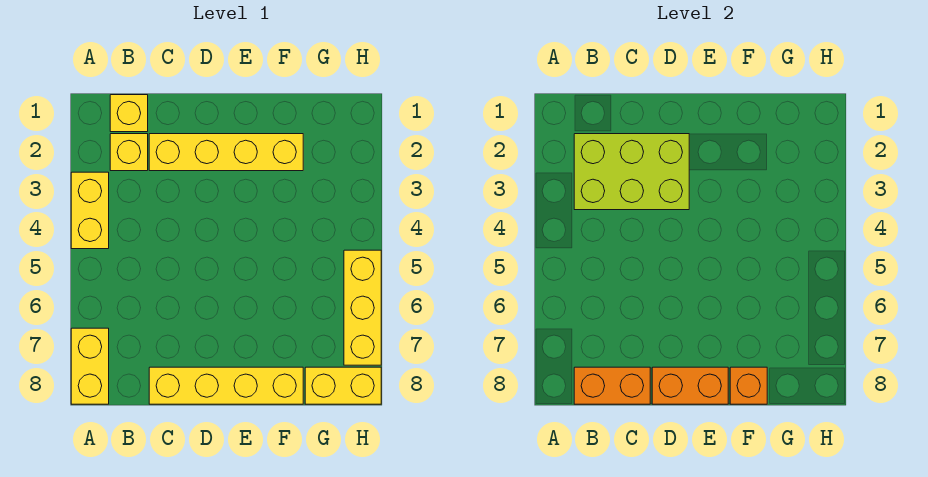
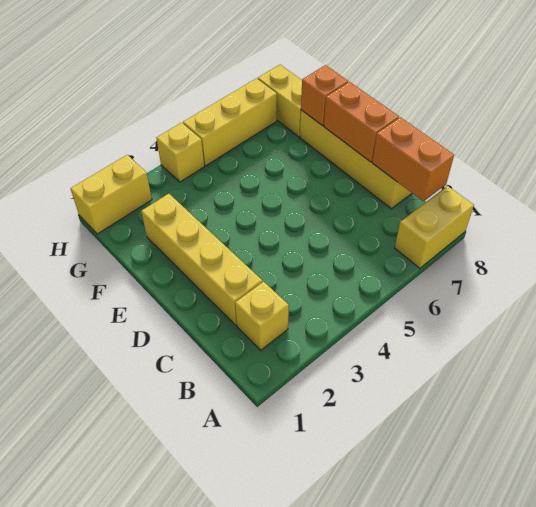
yellow 1x2 brick [71,172,109,249] -> yellow 1x2 brick moved to [70,155,152,234]
yellow 1x1 brick [110,95,148,132] -> yellow 1x1 brick moved to [156,123,204,182]
lime 2x3 brick [574,134,689,210] -> none

